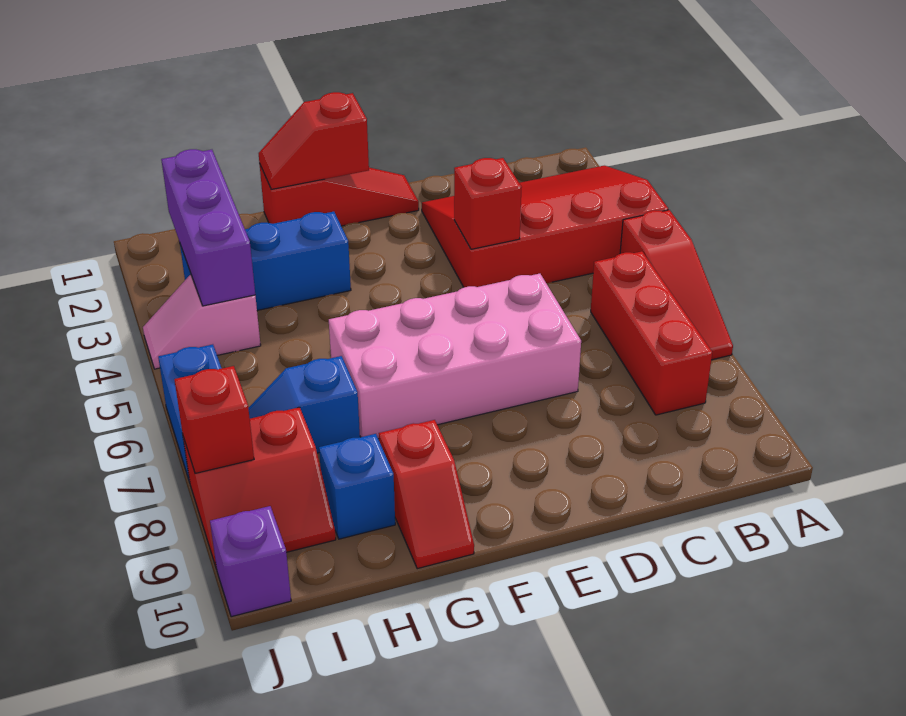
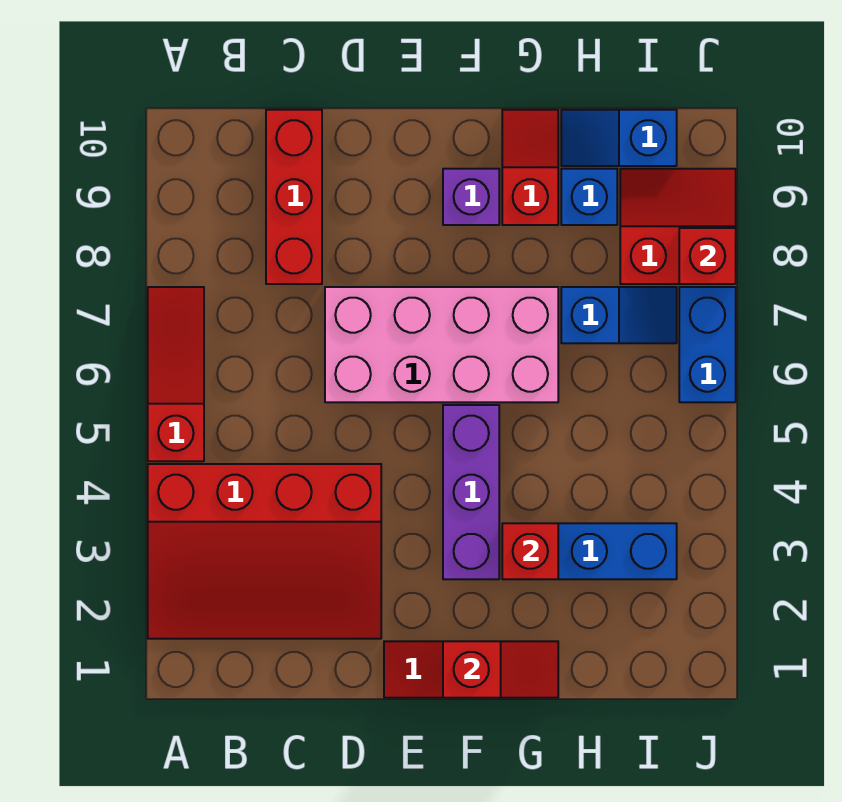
red 1x3 brick [591,251,712,415] -> red 1x3 brick moved to [266,110,322,284]
red 1x1 brick [454,158,522,249] -> red 1x1 brick moved to [502,523,558,579]
none -> blue 1x2 slope [561,110,677,166]
purple 1x3 brick [161,149,255,306] -> purple 1x3 brick moved to [443,405,499,579]
pink 1x2 slope [143,275,261,369] -> none
purple 1x1 brick [210,506,291,617] -> purple 1x1 brick moved to [443,169,499,225]

